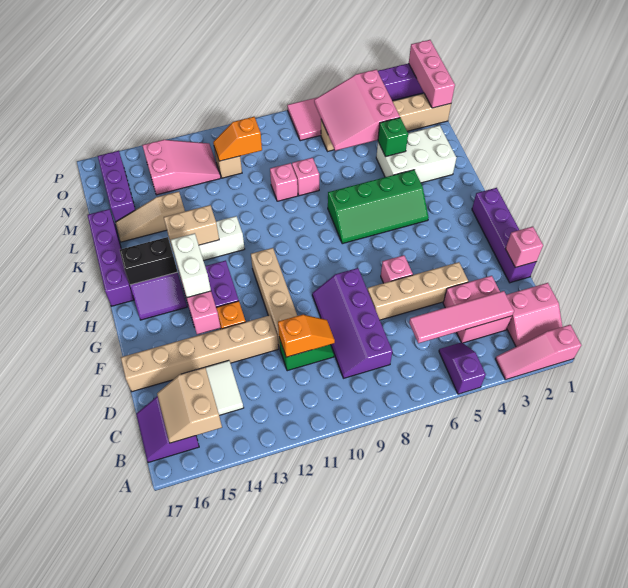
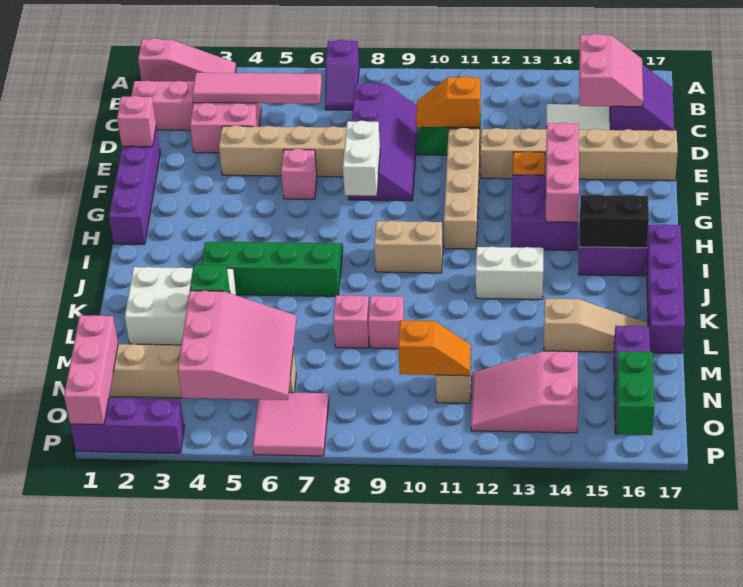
purple 1x2 slope [439,342,486,394] -> purple 1x2 slope moved to [325,40,359,110]
tan 2x2 slope [157,367,222,443] -> pink 2x2 slope [579,34,643,107]
white 1x2 brick [171,233,211,298] -> white 1x2 brick moved to [343,121,380,196]
tan 1x2 brick [164,205,219,252] -> tan 1x2 brick moved to [374,221,443,273]
none -> green 1x2 brick [616,351,654,435]

